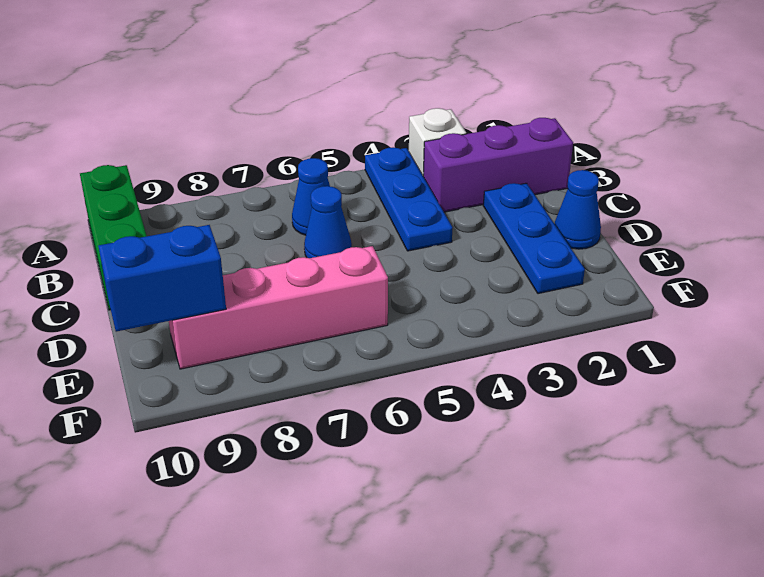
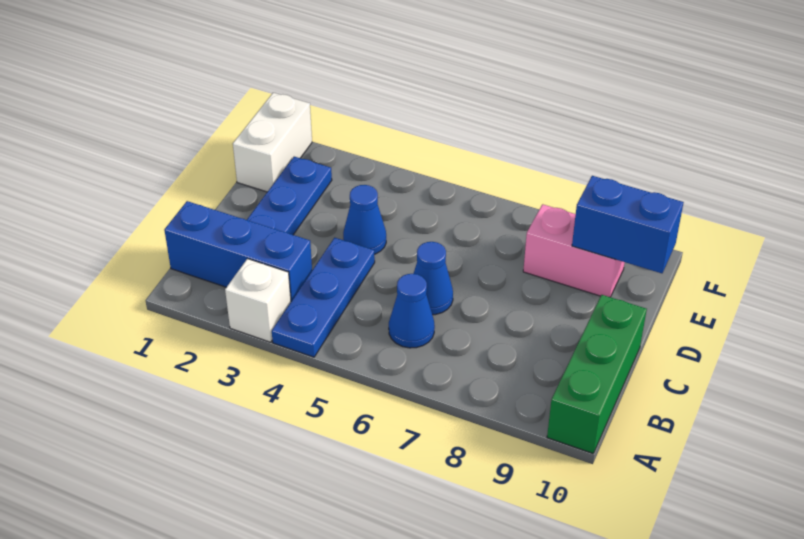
purple 1x3 brick [423,118,573,212] -> blue 1x3 brick [164,201,312,301]
blue 1x1 cone [555,170,601,249] -> blue 1x1 cone moved to [343,185,386,254]
none -> white 1x2 brick [233,93,312,192]
pink 1x4 brick [169,246,388,369] -> pink 1x2 brick [523,204,625,297]

